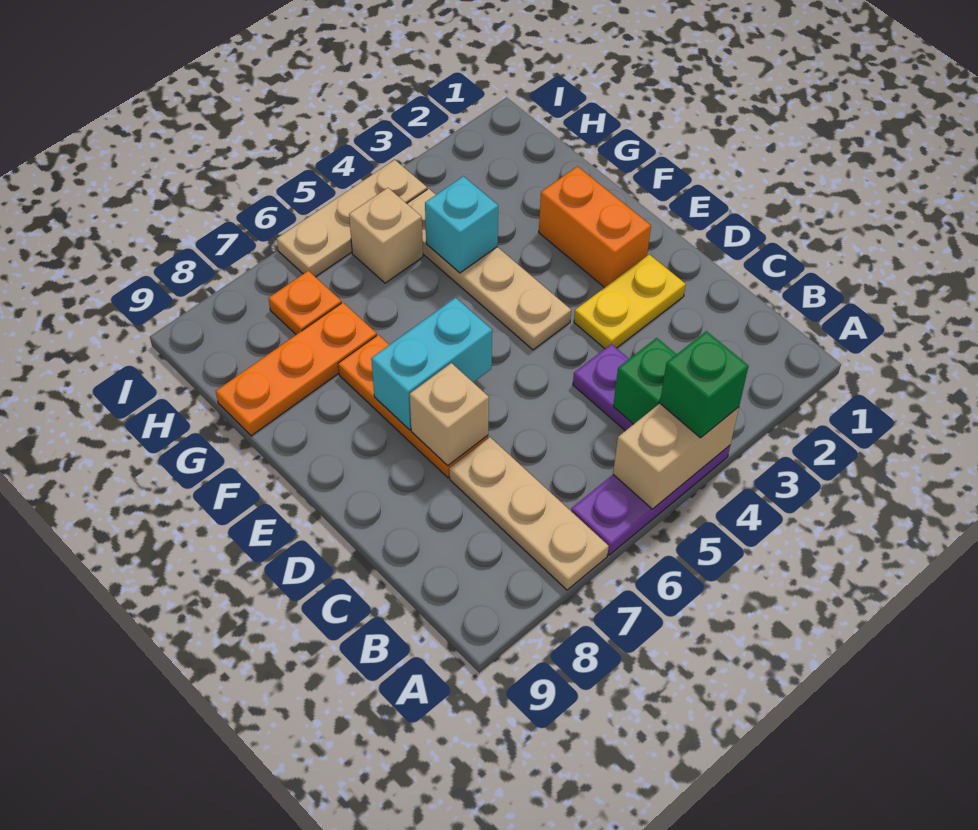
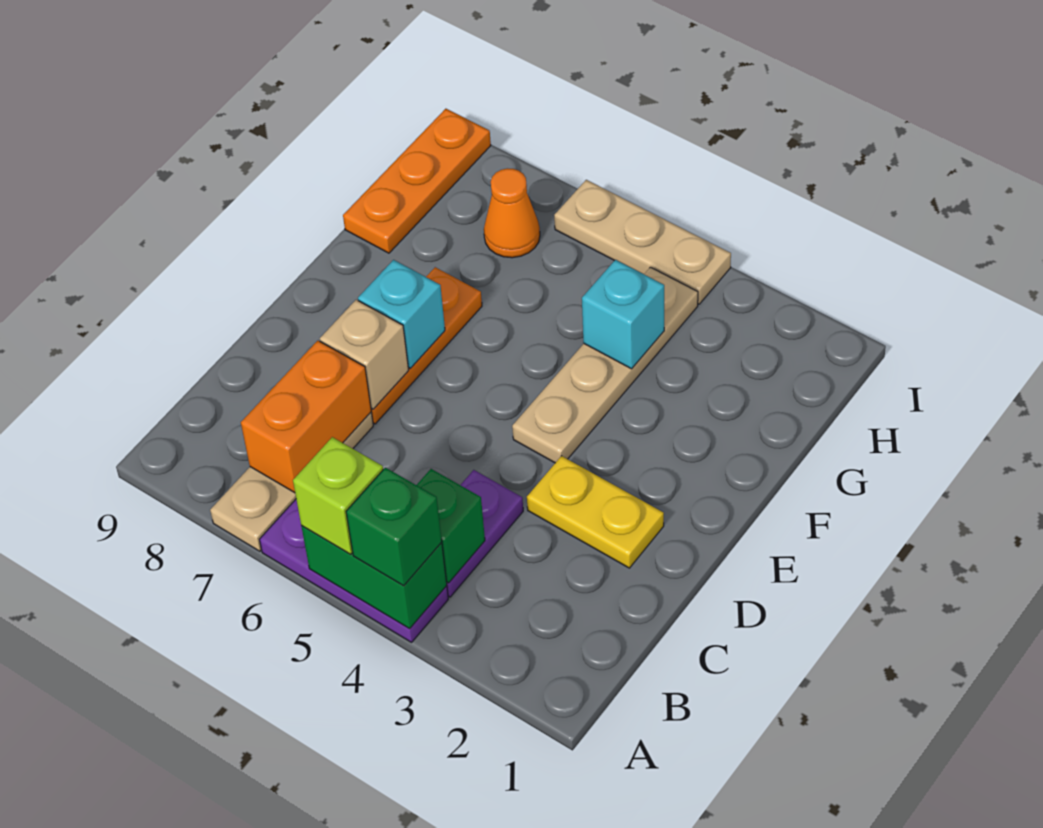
tan 1x2 brick [613,404,739,509] -> green 1x2 brick [301,526,447,629]
none -> lime 1x1 brick [293,437,383,554]
orange 1x2 brick [539,166,651,288] -> orange 1x2 brick moved to [241,341,371,493]
cyan 1x2 brick [371,298,492,430] -> cyan 1x1 brick [358,260,445,368]
orange 1x3 plate [216,302,377,436] -> orange 1x3 plate turned to [343,109,491,253]
tan 1x1 brick [349,188,423,283] -> none
orange 1x1 plate [269,271,341,335] -> orange 1x1 cone [484,168,540,258]

